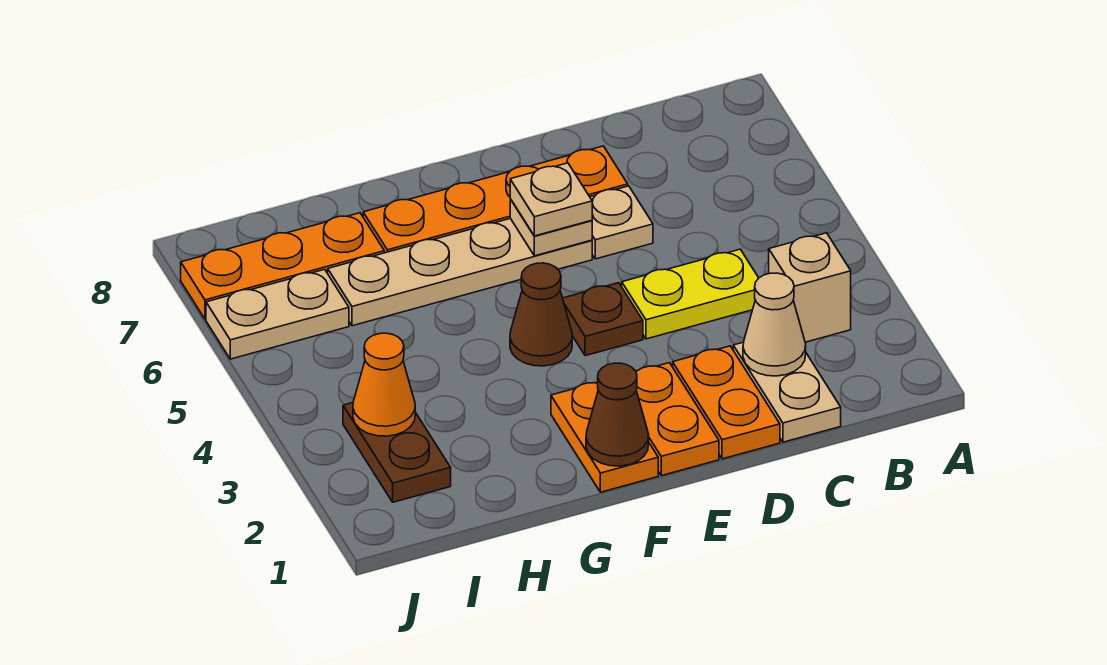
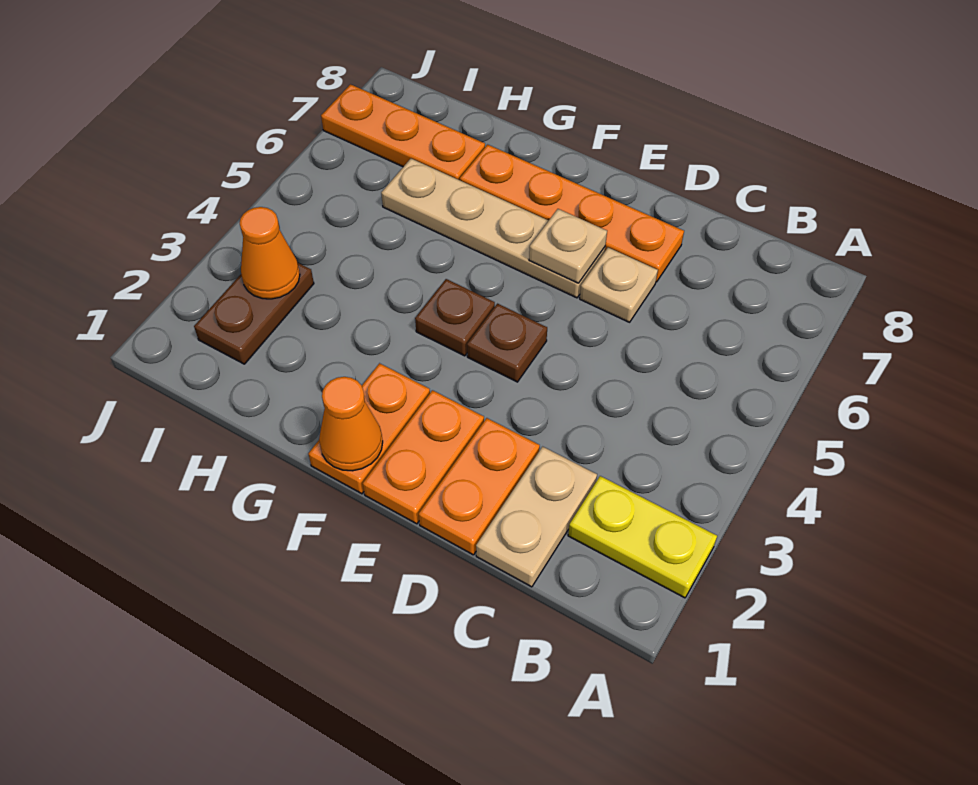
tan 1x1 brick [769,233,851,342] -> none
tan 1x1 cone [743,273,806,376] -> none
yellow 1x2 plate [622,249,758,339] -> yellow 1x2 plate moved to [568,476,717,598]
tan 1x1 plate [510,163,592,236] -> none
brown 1x1 cone [586,363,649,466] -> orange 1x1 cone [319,377,383,471]
brown 1x1 cone [510,263,572,366] -> brown 1x1 plate [415,279,495,356]
tan 1x2 plate [206,269,349,359] -> none

